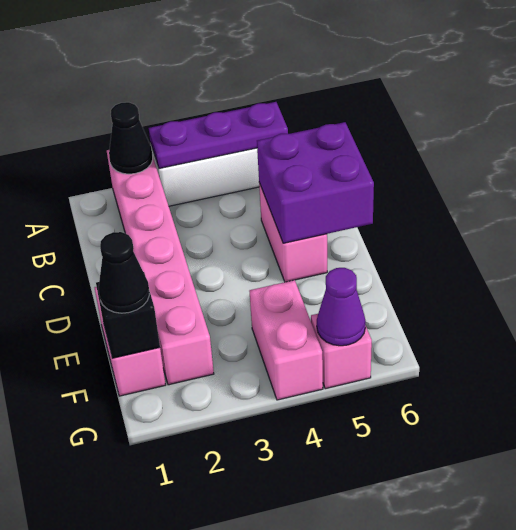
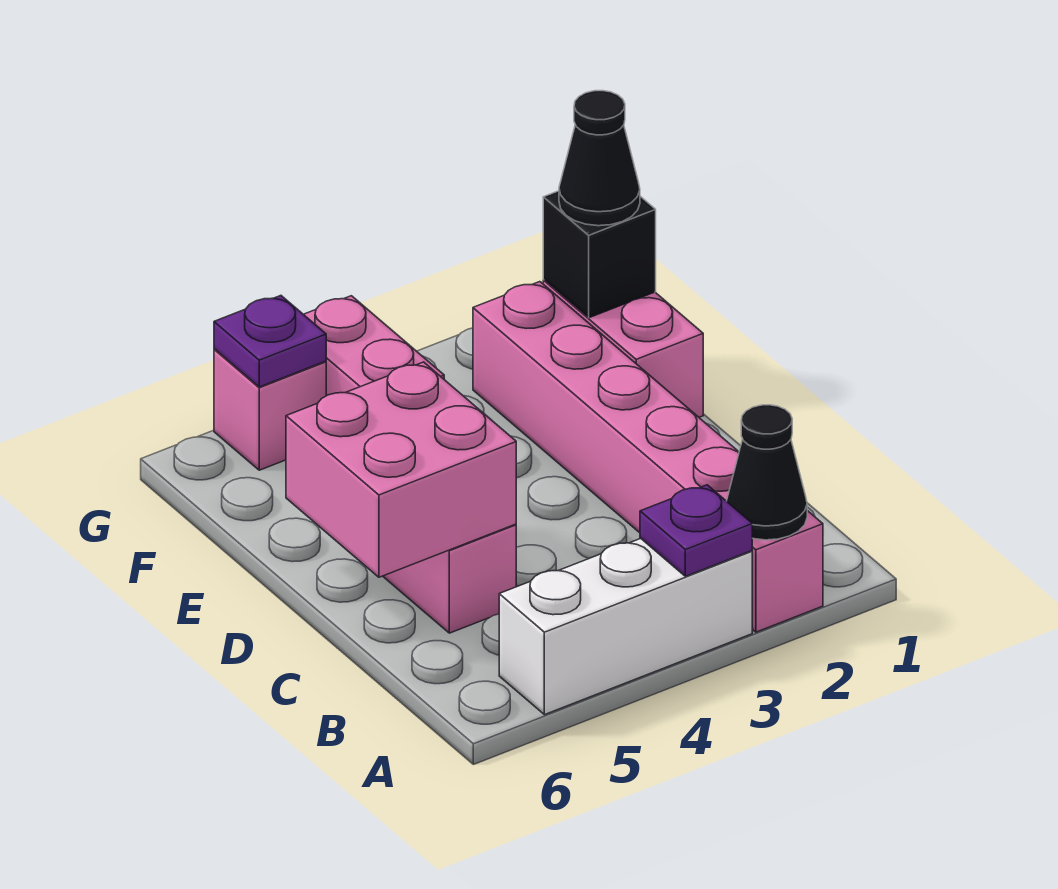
purple 1x3 plate [149,102,288,169] -> purple 1x1 plate [640,485,752,576]
purple 2x2 brick [257,122,374,243] -> pink 2x2 brick [286,362,516,577]
purple 1x1 cone [317,268,366,346] -> purple 1x1 plate [214,296,326,387]

